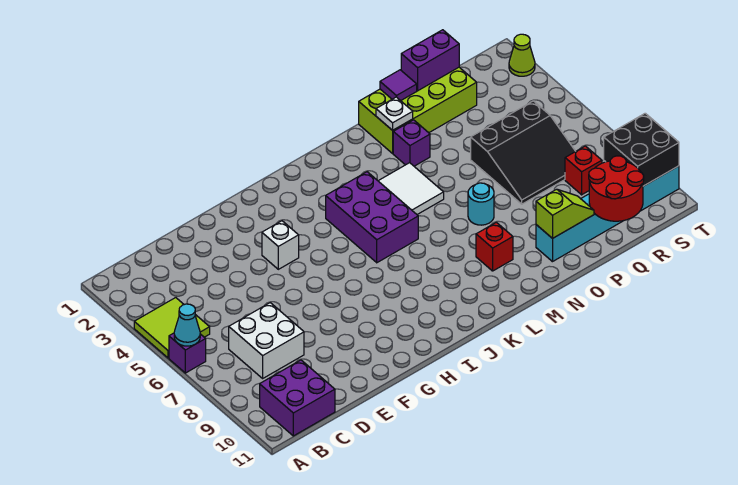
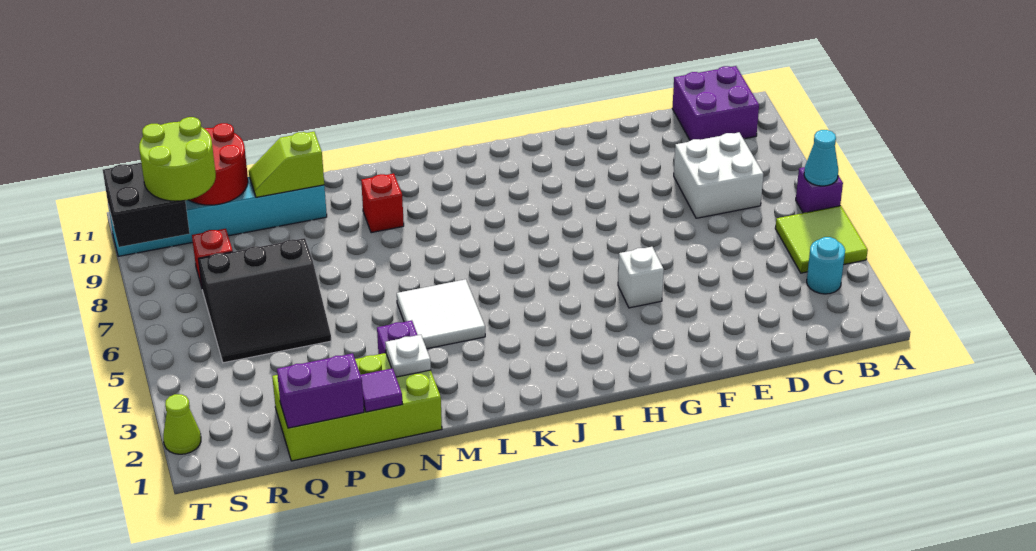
purple 2x3 brick [326,172,418,263] -> none
cyan 1x1 round brick [468,183,494,225] -> cyan 1x1 round brick moved to [807,237,845,294]
black 3x3 slope [471,101,575,204] -> black 3x3 slope turned to [198,238,331,363]
none -> lime 2x2 round brick [139,117,216,201]

